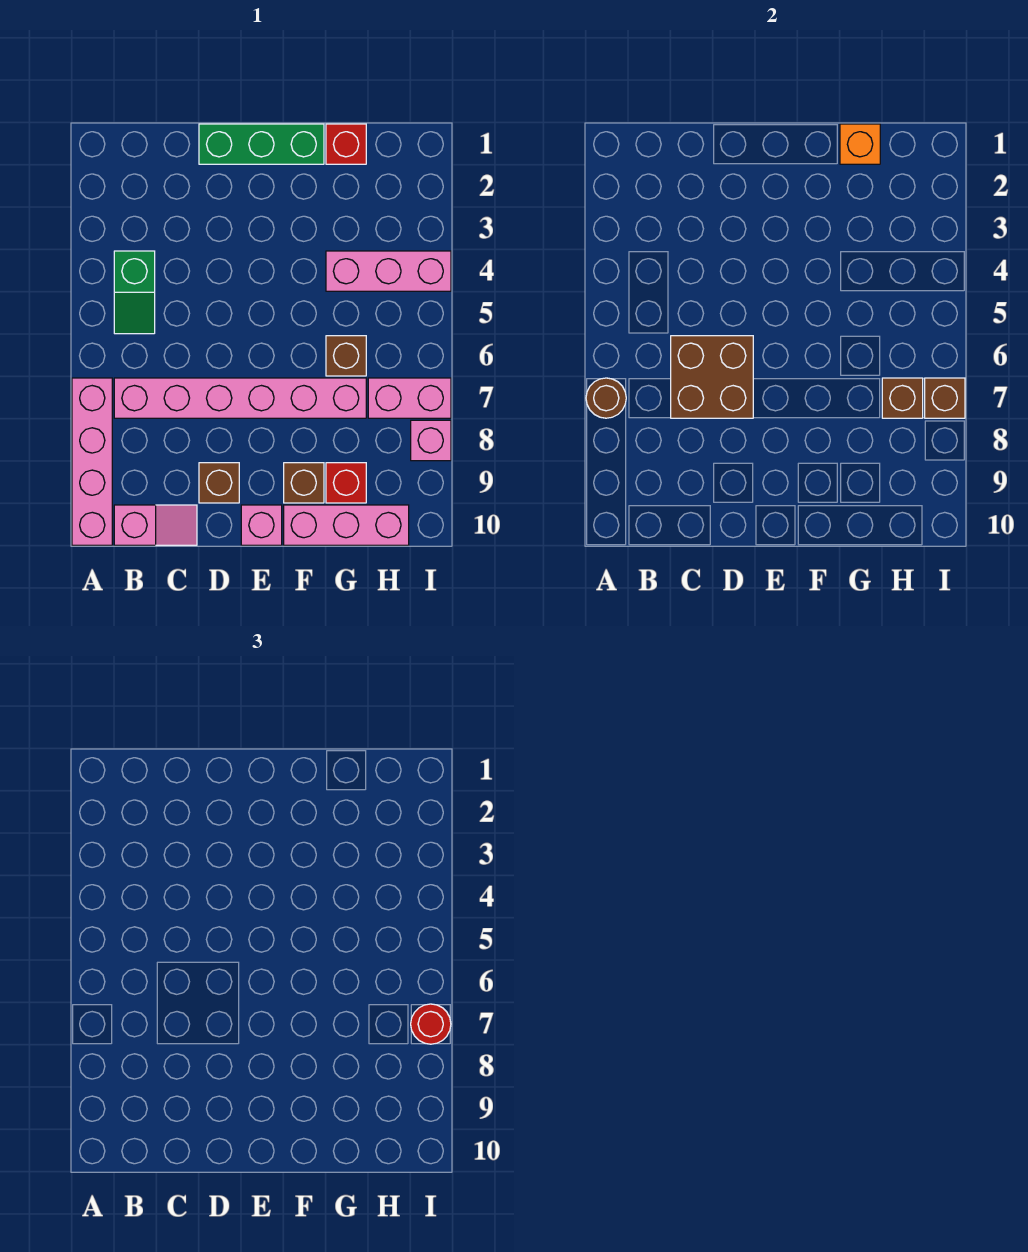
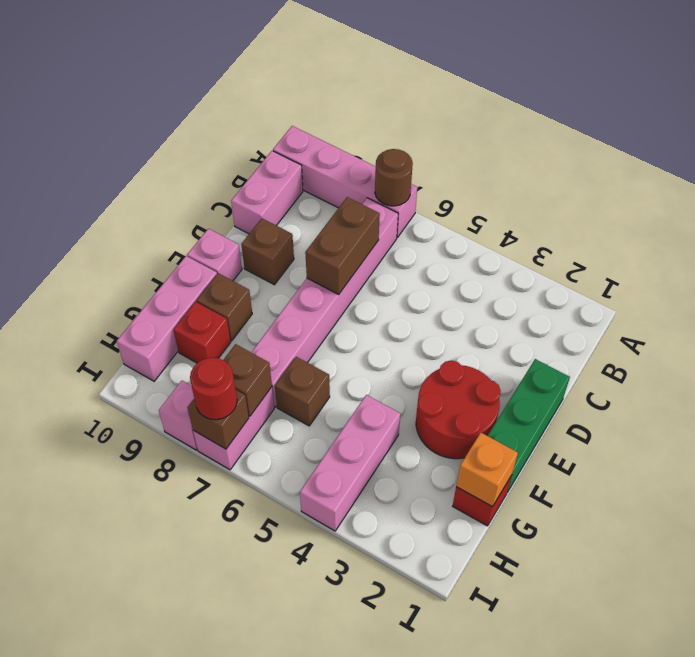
green 1x2 slope [114,251,155,334] -> none
pink 1x2 slope [114,505,197,545] -> pink 1x2 brick [231,151,303,234]
brown 2x2 brick [671,336,753,418] -> brown 1x2 brick [305,197,380,295]
none -> red 2x2 round brick [416,360,501,459]

